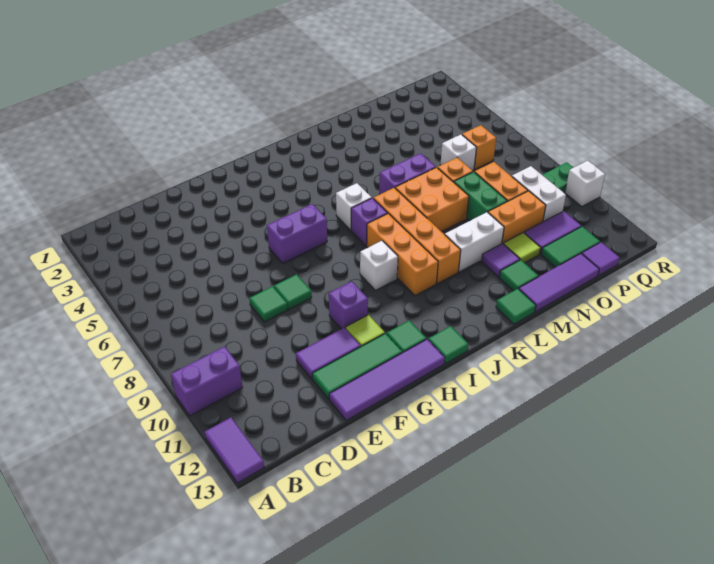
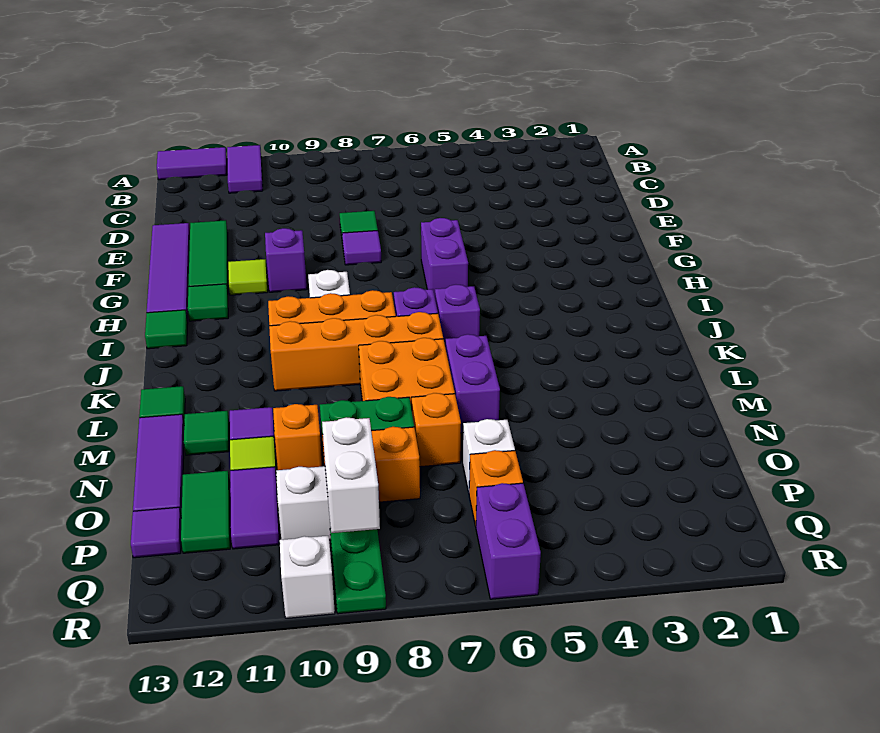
purple 1x2 brick [171,347,243,416] -> purple 1x2 brick moved to [476,483,541,599]
purple 1x2 tile [296,328,361,379] -> purple 1x2 tile moved to [227,145,263,193]
green 1x1 tile [274,274,312,309] -> purple 1x1 tile [342,231,381,265]
white 1x1 brick [336,183,372,230] -> purple 1x1 brick [435,285,480,348]
white 1x2 brick [445,212,504,272] -> white 1x2 brick moved to [322,417,380,533]
orange 1x2 brick [488,191,546,244] -> orange 1x1 brick [273,404,322,470]

